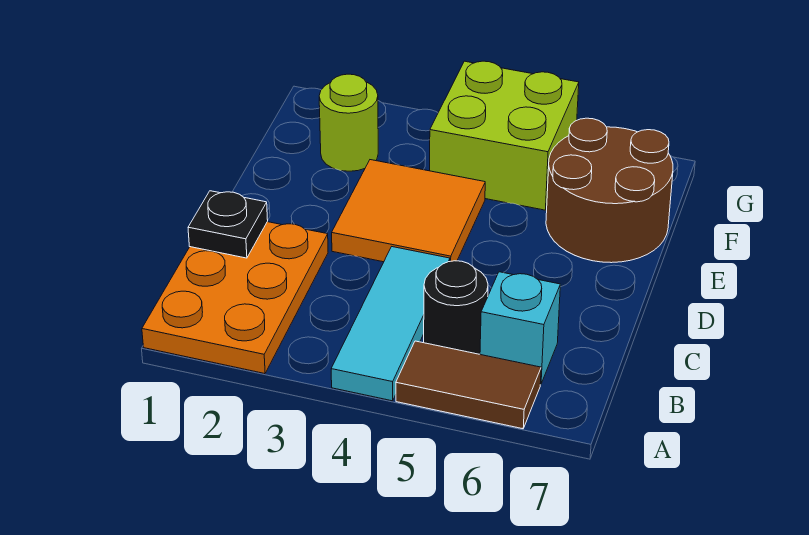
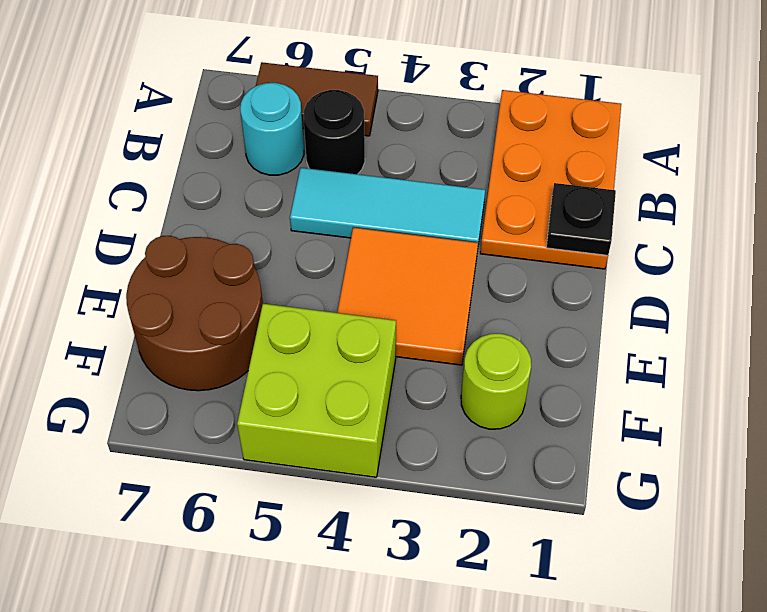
cyan 1x3 tile [331,247,450,401] -> cyan 1x3 tile turned to [290,168,485,244]
cyan 1x1 brick [480,272,560,384] -> cyan 1x1 round brick [240,83,304,175]

